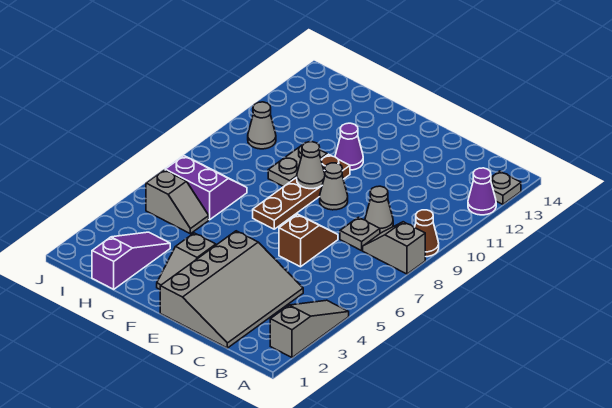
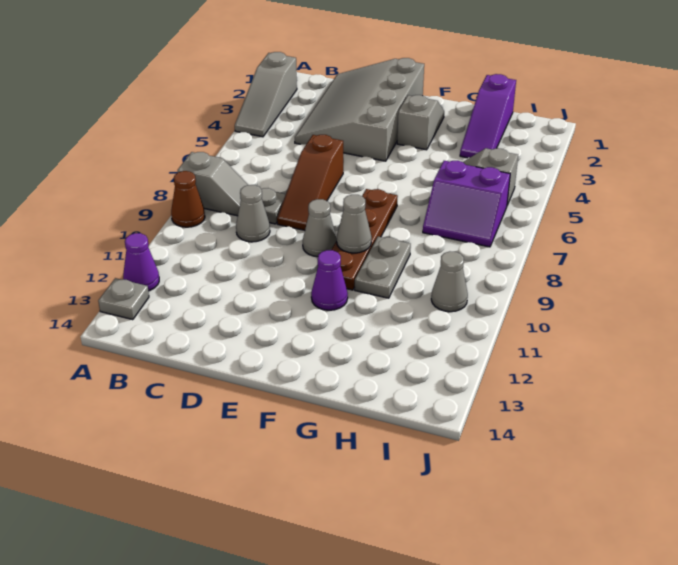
brown 1x2 slope [279,214,338,267] -> brown 1x3 slope [277,135,343,230]

